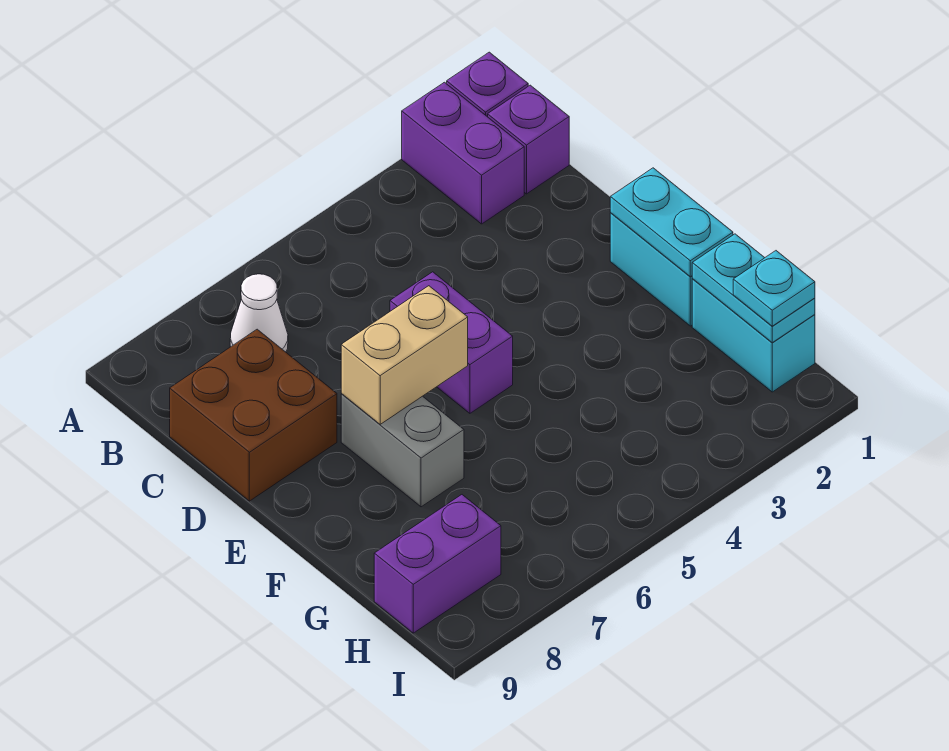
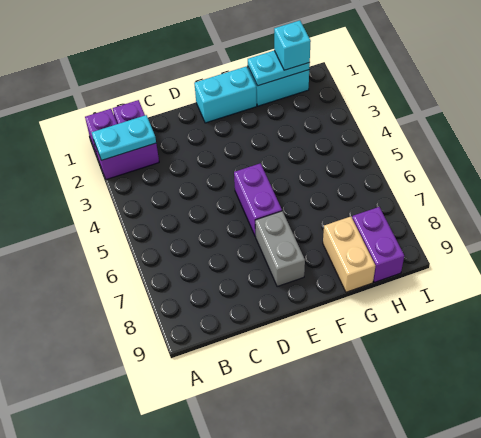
white 1x1 cone [230,274,288,352] -> none
brown 2x2 brick [170,329,337,501] -> none
purple 1x2 brick [390,272,513,413] -> purple 1x2 brick turned to [234,163,282,237]
cyan 1x2 plate [610,168,733,277] -> cyan 1x2 plate moved to [92,115,156,160]
tan 1x2 brick [341,286,468,424] -> tan 1x2 brick moved to [323,217,375,292]
grey 1x2 brick [341,394,464,507] -> grey 1x2 brick turned to [255,211,305,287]
cyan 1x1 plate [733,251,815,326] -> cyan 1x1 brick [274,20,311,70]

